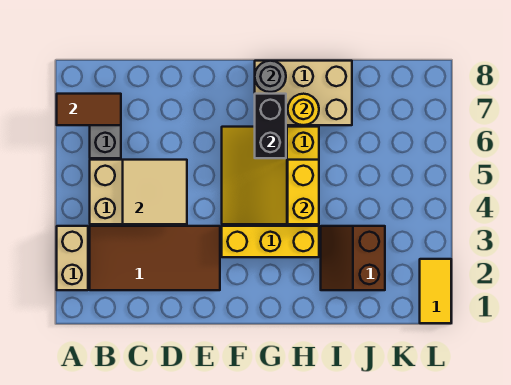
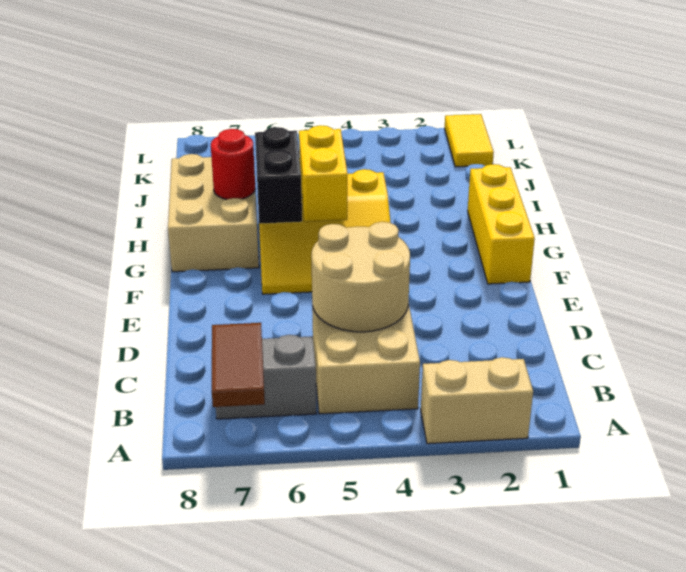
brown 2x4 tile [90,226,220,290] -> none
tan 2x2 tile [123,160,187,224] -> tan 2x2 round brick [311,222,410,332]
yellow 1x3 brick [222,226,319,257] -> yellow 1x3 brick moved to [468,164,535,284]
black 1x2 brick [255,94,286,158] -> black 1x2 brick turned to [255,127,302,224]
grey 1x1 round brick [255,61,286,92] -> none
yellow 1x2 brick [288,160,319,224] -> yellow 1x2 brick turned to [299,125,347,222]
yellow 1x1 round brick [288,94,319,125] -> red 1x1 round brick [211,129,255,199]
brown 2x2 slope [321,226,385,290] -> none
yellow 1x2 tile [420,259,451,323] -> yellow 1x2 tile turned to [445,114,494,167]

